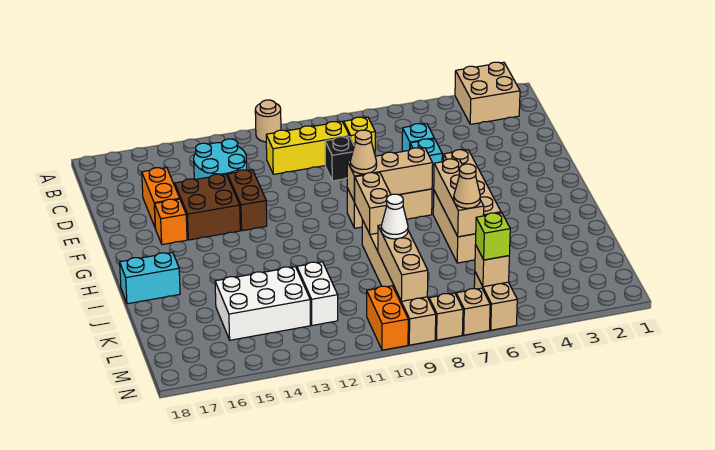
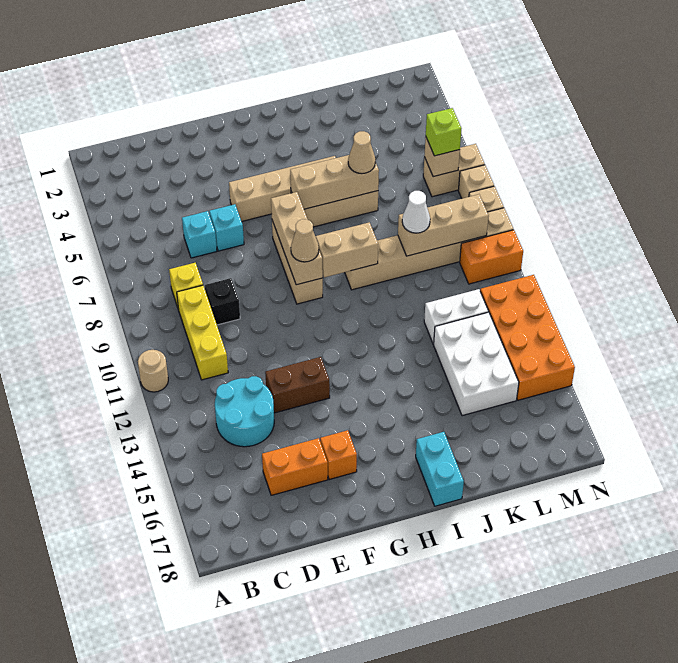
tan 2x2 brick [455,62,520,124] -> none
brown 2x2 brick [175,174,240,240] -> none
none -> orange 2x4 brick [480,275,575,400]

